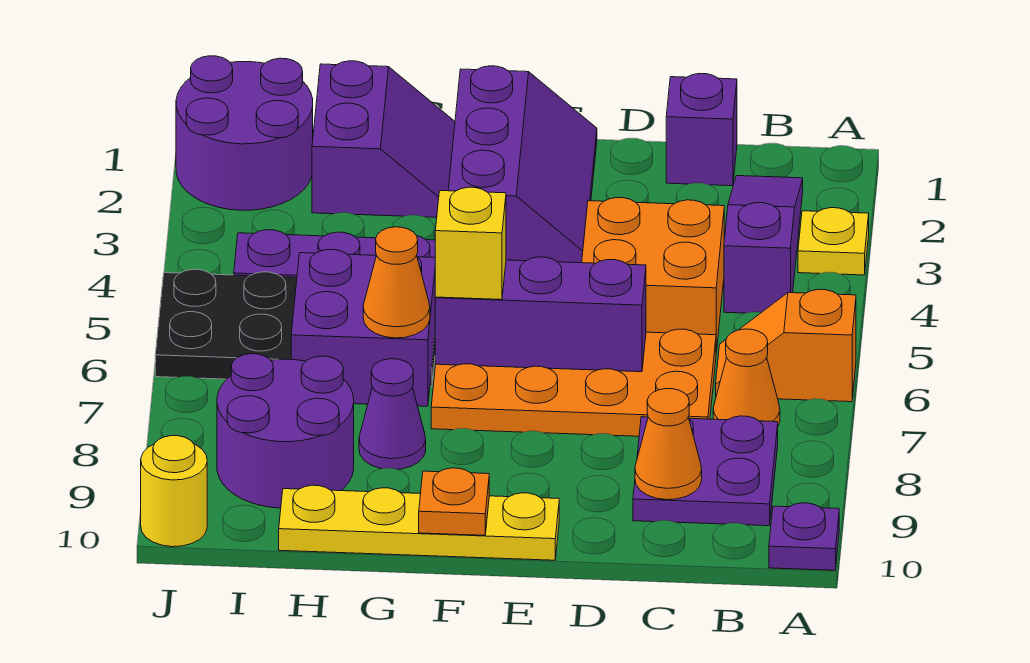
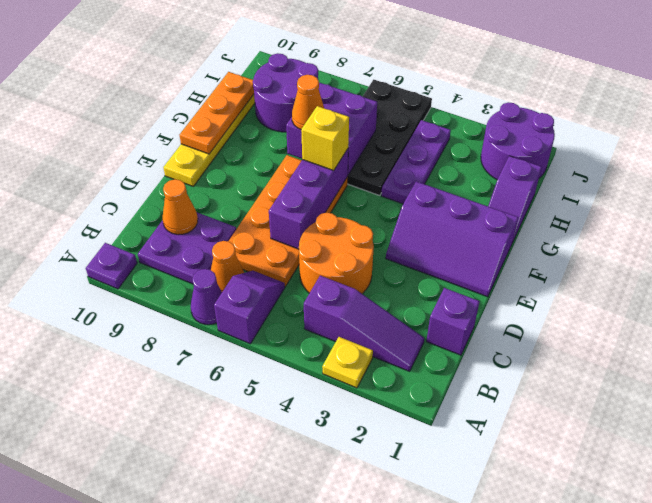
orange 1x2 slope [716,289,856,402] -> purple 1x2 slope [214,271,285,344]
orange 2x2 brick [582,198,724,352] -> orange 2x2 round brick [299,212,374,294]
orange 1x1 plate [419,468,489,535] -> orange 1x3 plate [180,72,254,154]
purple 2x2 slope [312,61,455,217] -> purple 1x2 slope [488,156,542,243]
purple 1x1 cone [359,359,426,469] -> purple 1x1 cone moved to [191,269,222,325]
yellow 1x1 round brick [141,436,207,547] -> none

